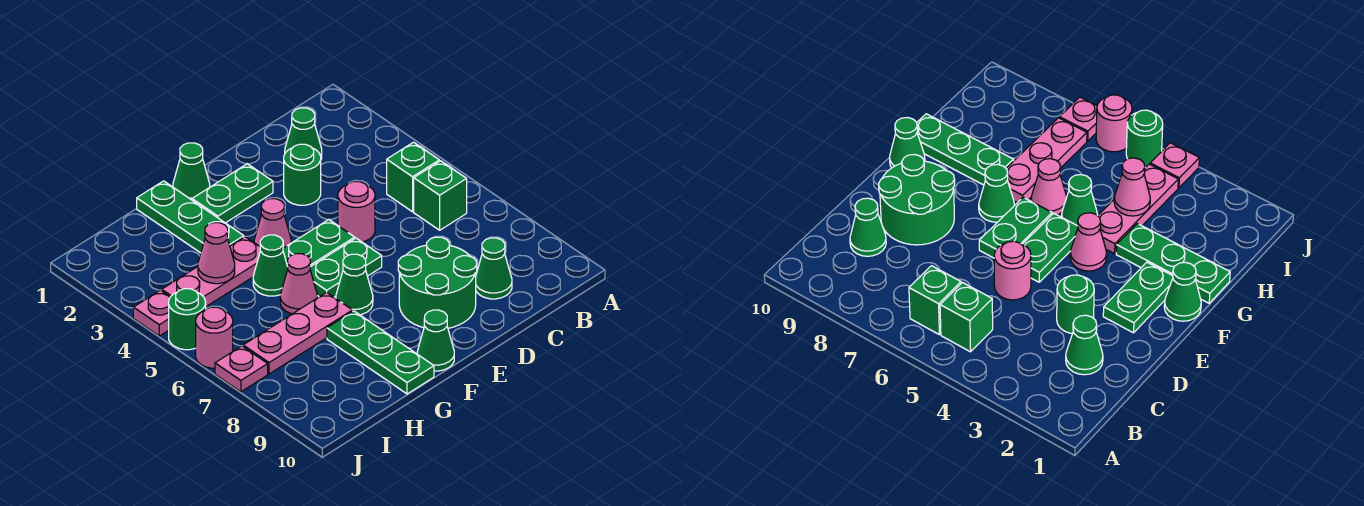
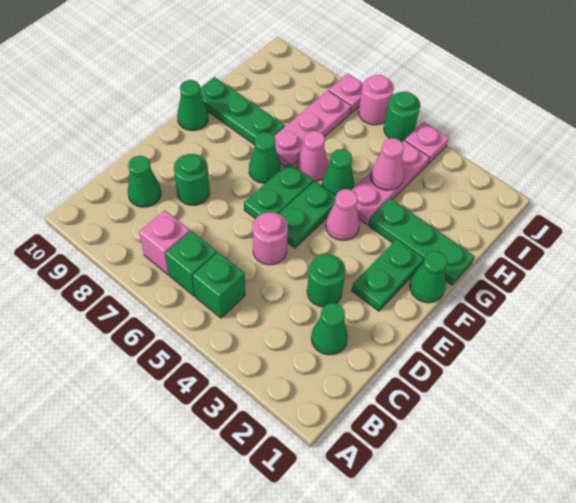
none -> pink 1x1 brick [139,210,190,275]
green 2x2 round brick [398,237,477,328] -> green 1x1 round brick [174,154,210,205]

